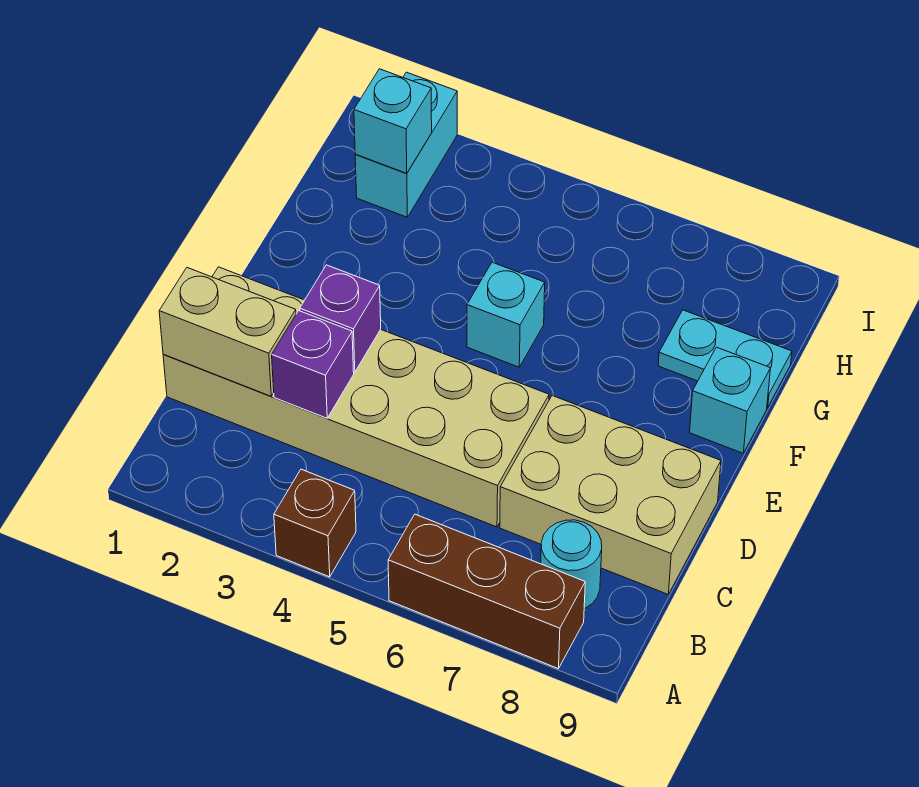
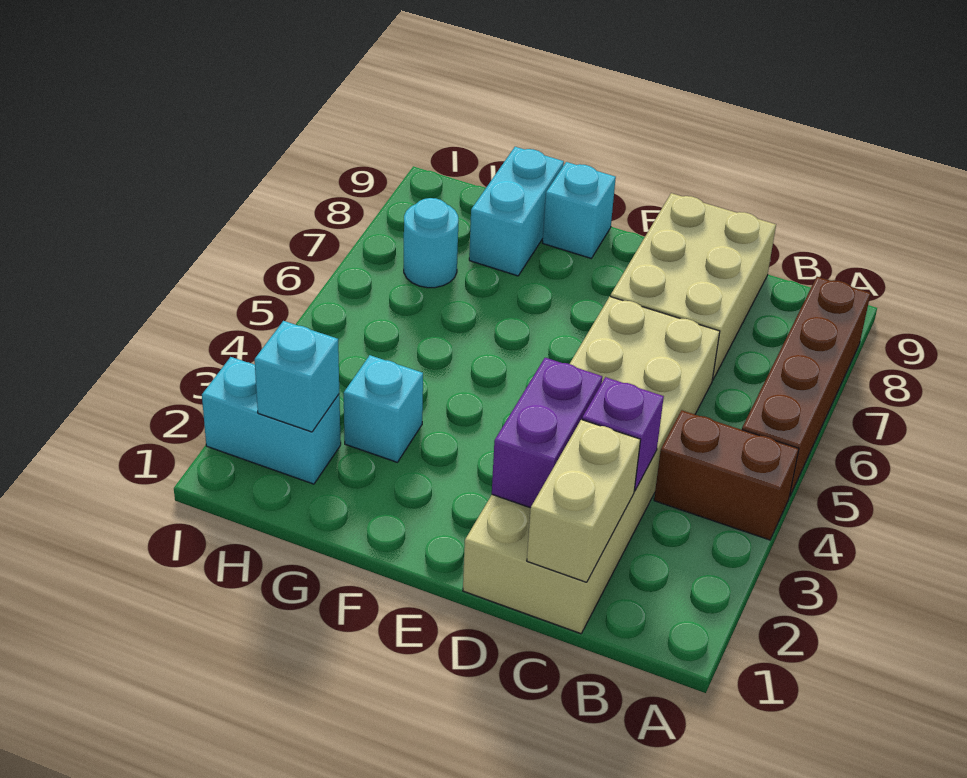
brown 1x1 brick [274,469,356,577] -> brown 1x2 brick [654,410,799,540]
brown 1x3 brick [388,514,585,669] -> brown 1x4 brick [742,277,871,497]
cyan 1x1 round brick [541,520,602,609] -> cyan 1x1 round brick moved to [404,198,458,288]
purple 1x1 brick [300,265,381,372] -> purple 1x2 brick [492,358,602,508]
cyan 1x1 brick [467,262,545,367] -> cyan 1x1 brick moved to [344,355,423,462]
cyan 1x2 plate [658,310,792,408] -> cyan 1x2 brick [469,147,564,276]

